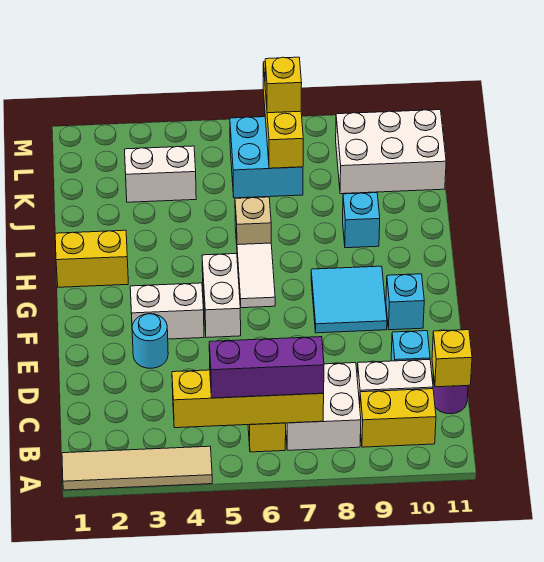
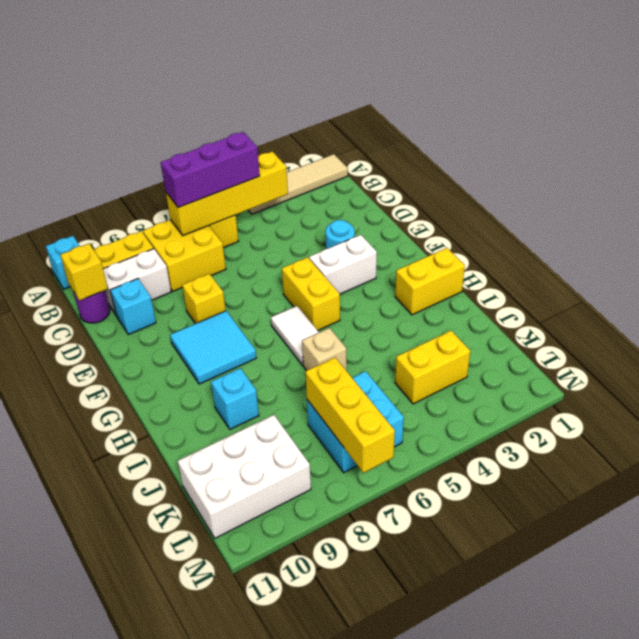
white 2x2 brick [286,363,361,450] -> yellow 2x2 brick [143,220,226,291]
white 1x2 brick [202,254,241,338] -> yellow 1x2 brick [282,257,340,330]
cyan 1x1 brick [386,274,424,330] -> cyan 1x1 brick moved to [46,236,80,289]
white 1x2 brick [125,146,196,202] -> yellow 1x2 brick [395,331,470,404]
yellow 1x1 brick [265,57,302,113] -> yellow 1x1 brick moved to [182,274,226,324]

